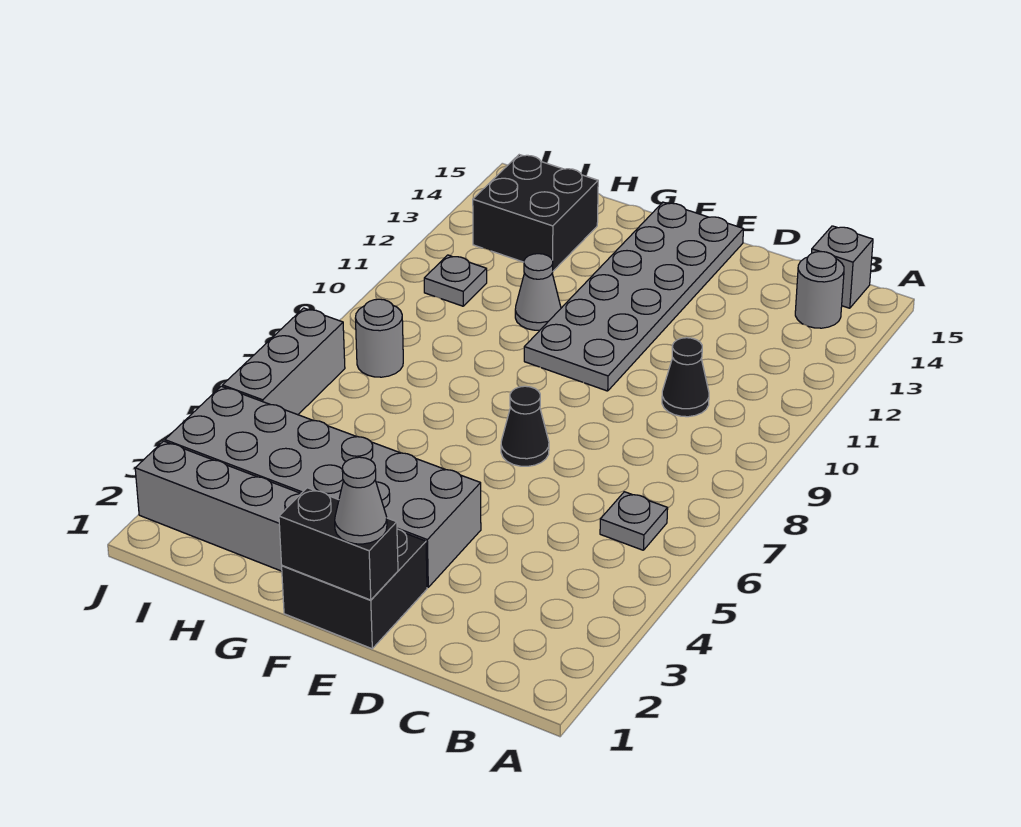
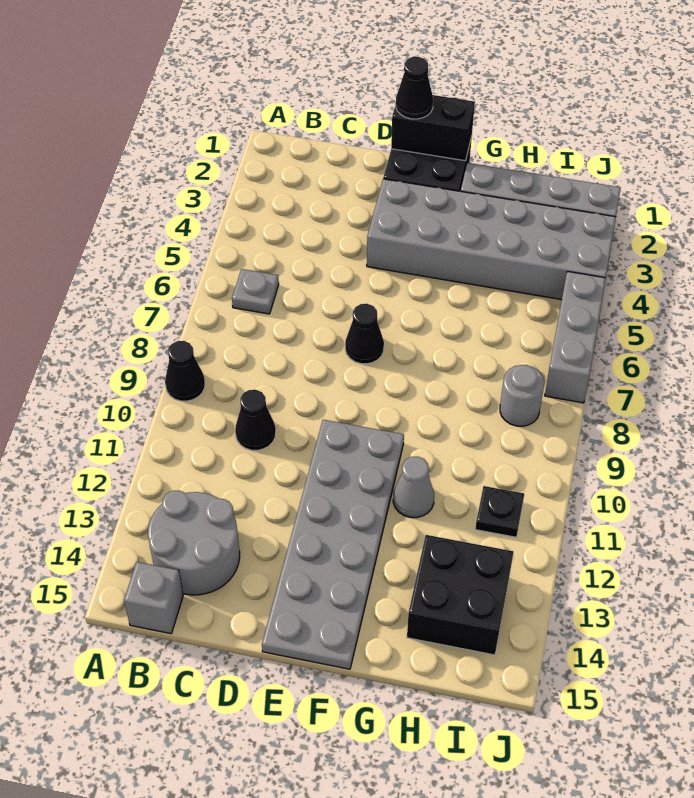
none -> black 1x1 cone [165,341,205,401]
grey 1x1 round brick [795,252,844,328] -> grey 2x2 round brick [148,491,240,595]
grey 1x1 cone [335,457,387,544] -> black 1x1 cone [396,57,433,119]
grey 1x1 plate [424,255,487,306] -> black 1x1 plate [475,486,524,537]

